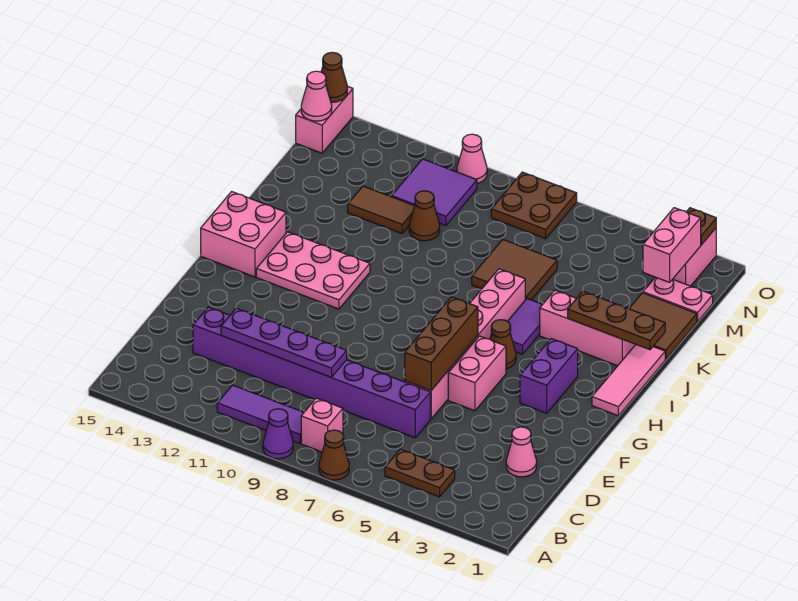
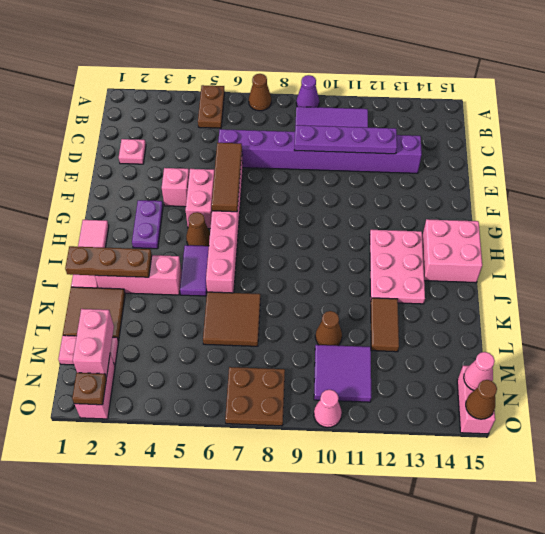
brown 1x2 plate [385,449,455,497] -> brown 1x2 plate turned to [198,85,225,128]
pink 1x1 brick [301,398,343,452] -> pink 1x1 brick moved to [162,168,189,207]
pink 1x1 cone [506,427,537,477] -> pink 1x1 plate [119,139,146,164]
brown 1x3 brick [405,297,478,391] -> brown 1x3 tile [211,143,242,212]
purple 1x2 brick [520,339,578,413] -> purple 1x2 plate [132,200,163,249]
pink 2x3 plate [256,232,370,309] -> pink 2x3 plate turned to [370,230,425,304]
brown 1x2 tile [348,186,414,234] -> brown 1x2 tile turned to [371,298,399,352]

